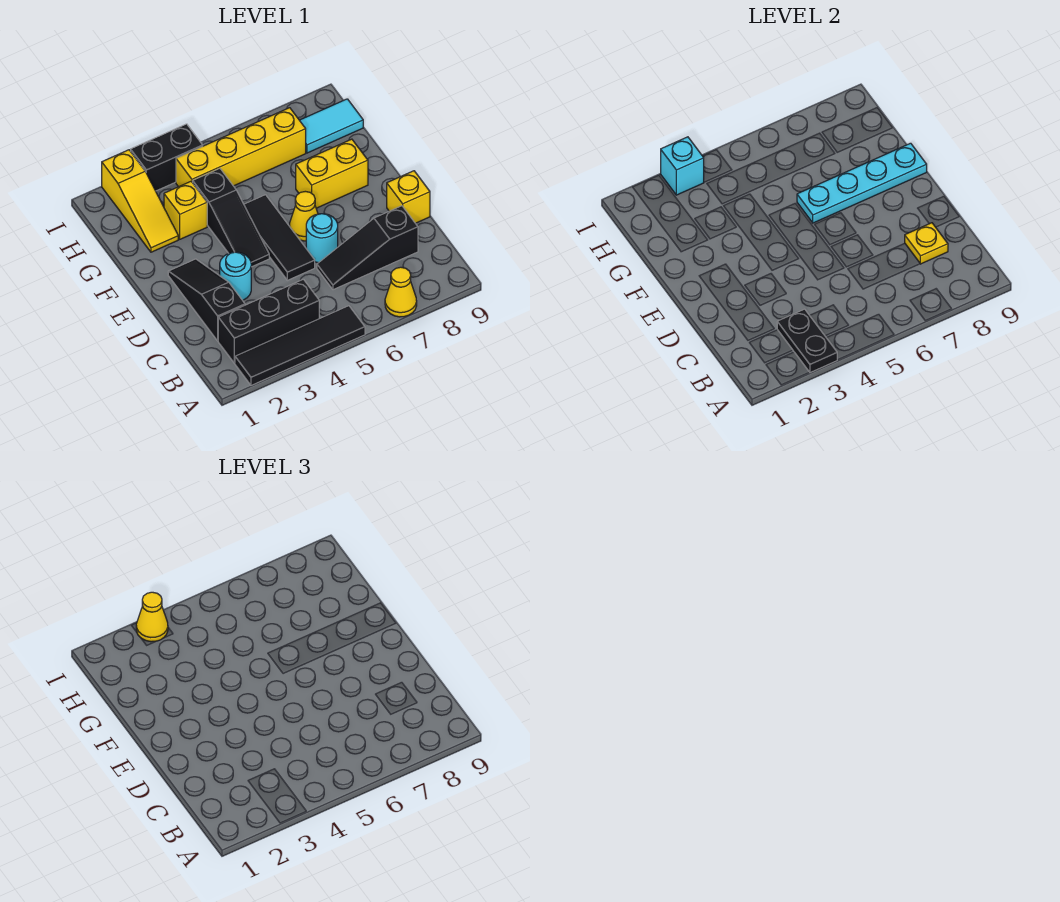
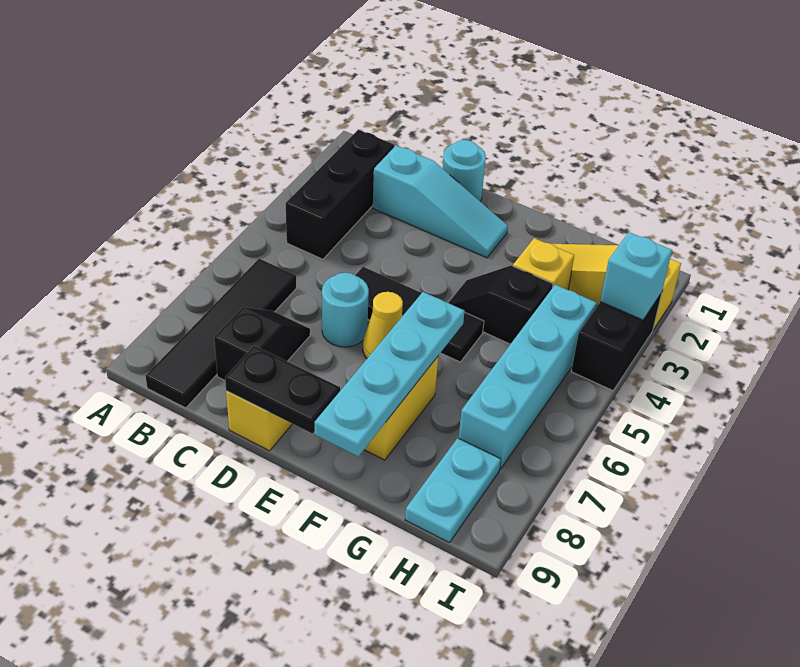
black 1x4 tile [235,306,365,385] -> black 1x4 tile moved to [146,259,296,408]
black 1x2 plate [777,309,837,373] -> black 1x2 plate moved to [225,346,340,434]
yellow 1x1 cone [385,267,417,317] -> none
black 1x3 slope [168,259,245,341] -> cyan 1x3 slope [373,145,508,258]
black 1x3 slope [317,206,418,290] -> black 1x2 slope [214,307,310,380]
yellow 1x1 plate [905,223,948,264] -> none
cyan 1x1 round brick [220,252,251,300] -> cyan 1x1 round brick moved to [443,140,486,201]
black 1x3 slope [193,169,269,267] -> black 1x2 slope [449,266,553,344]
yellow 1x4 brick [176,108,306,187] -> cyan 1x4 brick [459,285,597,469]
cyan 1x2 tile [300,99,363,153] -> cyan 1x2 plate [405,438,501,543]
yellow 1x1 cone [136,592,168,642] -> none

